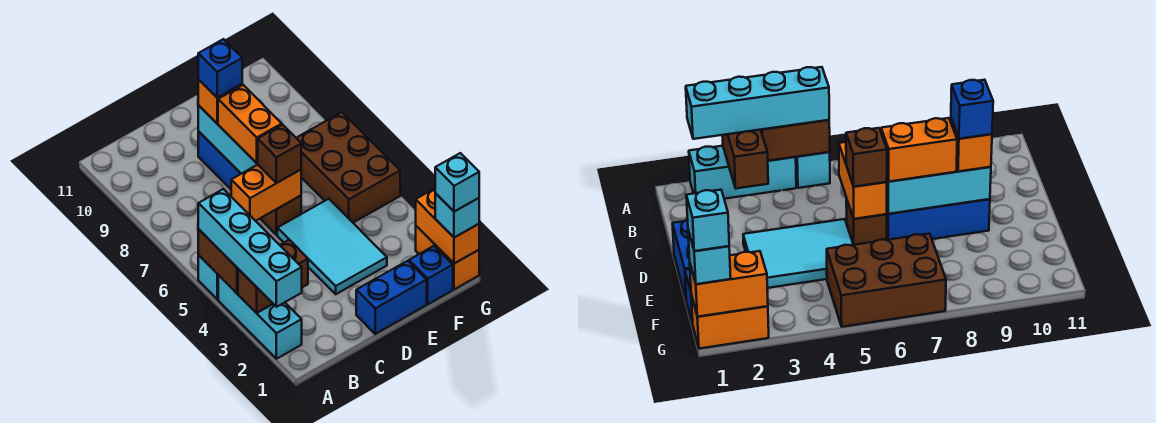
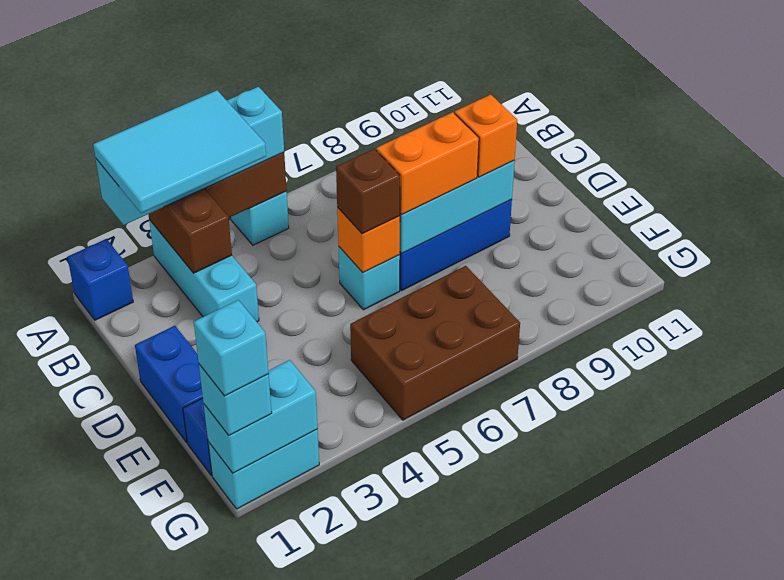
cyan 1x3 brick [218,275,302,359] -> cyan 1x3 brick turned to [149,220,259,322]
orange 1x2 brick [231,165,301,221] -> orange 1x1 brick [337,207,400,273]
cyan 2x3 tile [277,199,387,294] -> cyan 2x3 tile moved to [93,90,266,213]
brown 1x1 brick [260,196,301,235] -> cyan 1x1 brick [339,247,400,310]
blue 1x1 brick [198,39,242,98] -> blue 1x1 brick moved to [68,239,133,320]
orange 1x2 brick [416,226,479,289] -> cyan 1x2 brick [208,429,319,509]
orange 1x2 brick [416,189,479,264] -> cyan 1x2 brick [204,360,318,473]

